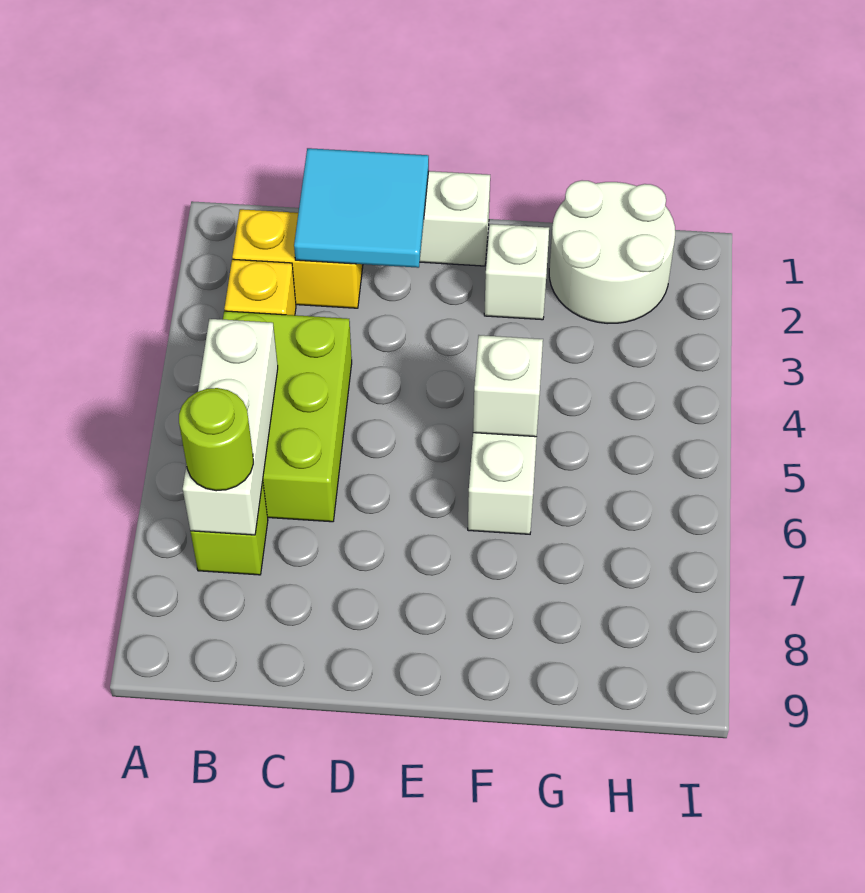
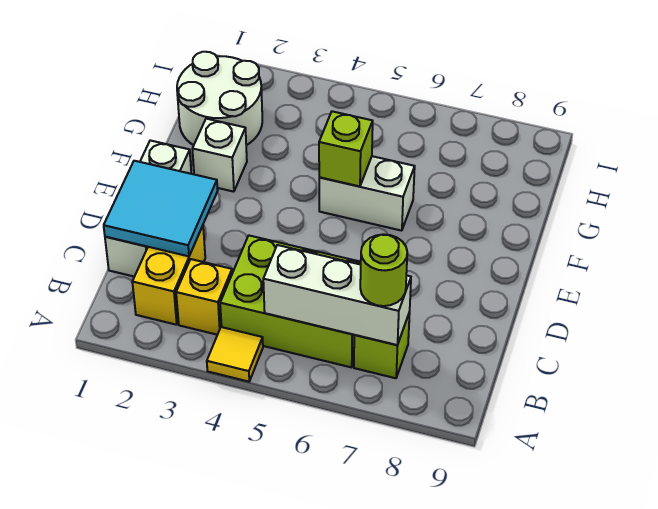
none -> yellow 1x1 tile [207,327,263,382]
white 1x1 brick [473,335,543,437] -> lime 1x1 brick [319,111,373,187]

